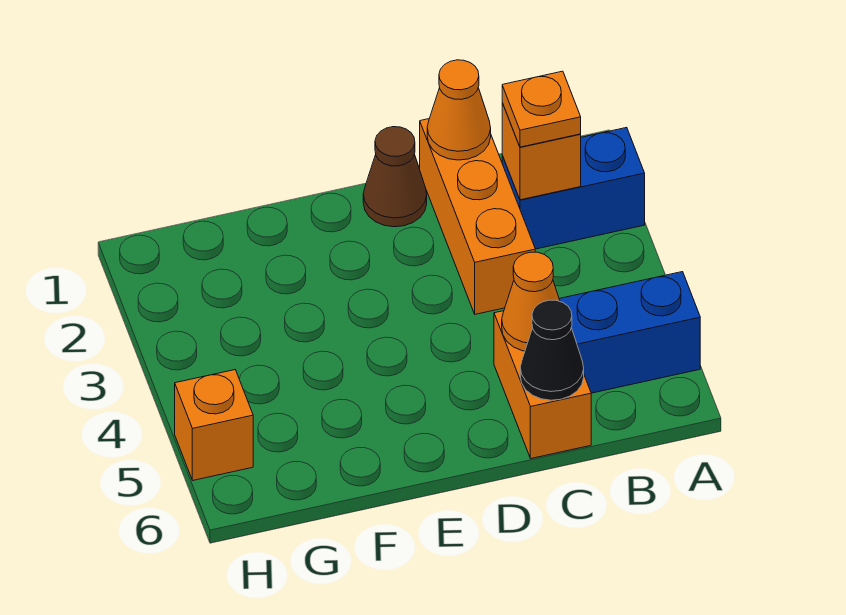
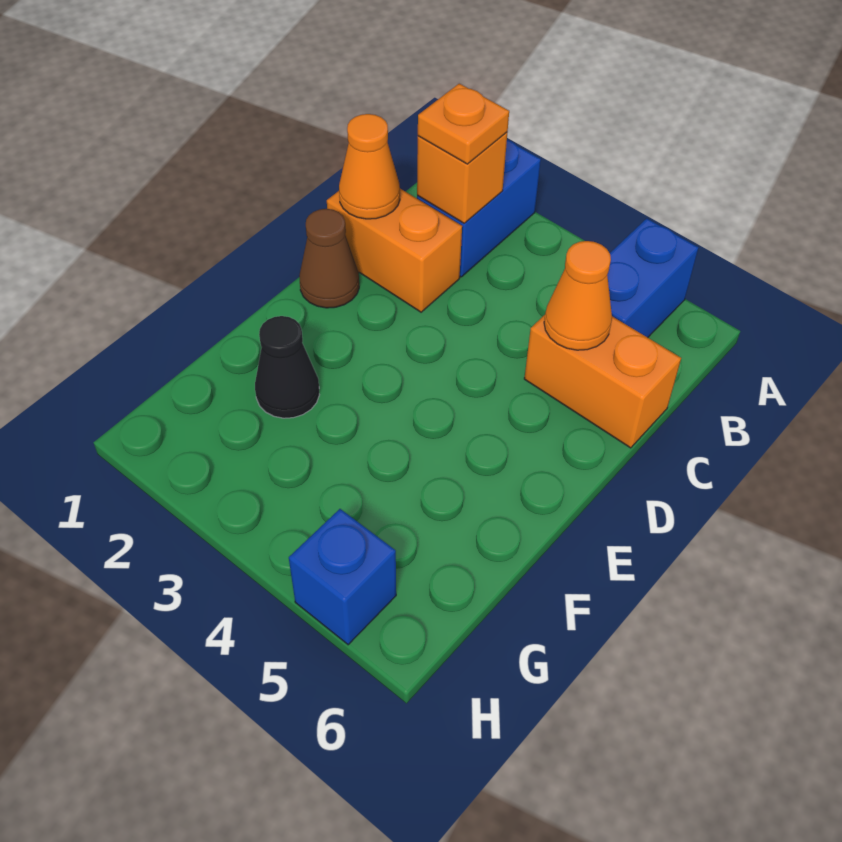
orange 1x3 brick [420,119,535,314] -> orange 1x2 brick [327,189,462,312]
black 1x1 cone [520,300,584,400] -> black 1x1 cone moved to [255,316,319,418]
orange 1x1 brick [175,370,253,480] -> blue 1x1 brick [289,509,396,645]

